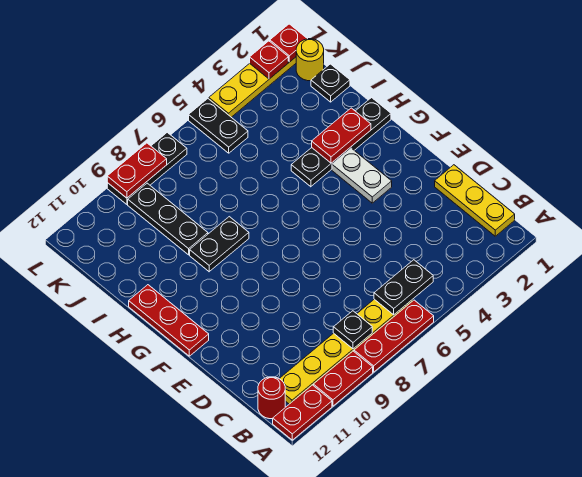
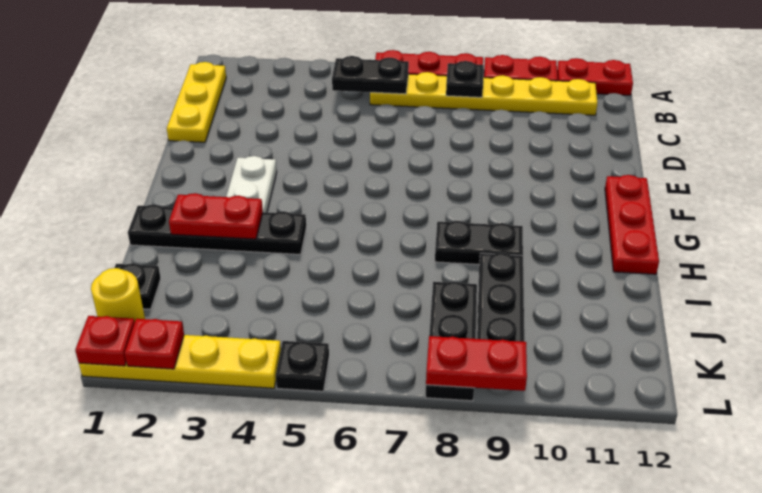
red 1x1 round brick [258,377,285,419] -> none
black 1x2 plate [189,99,248,153] -> black 1x1 plate [276,341,329,391]
black 1x3 plate [107,132,187,204] -> black 1x3 plate turned to [425,282,477,401]

